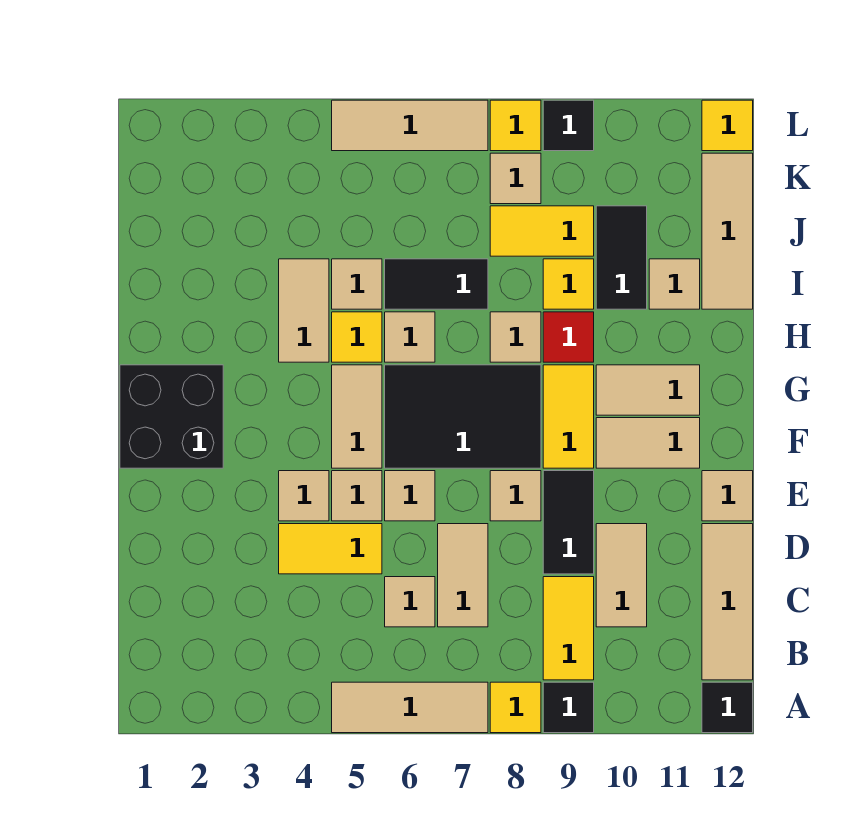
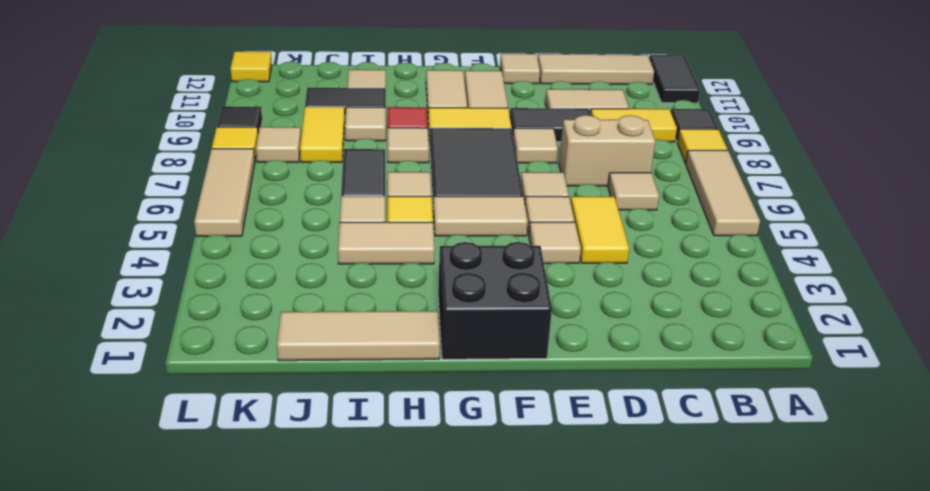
black 1x1 tile [702,682,753,733] -> black 1x2 tile [649,55,700,103]
tan 1x2 tile [438,524,488,627] -> tan 1x2 brick [559,115,655,186]
yellow 1x1 tile [543,259,594,309] -> tan 1x1 tile [345,107,386,141]
tan 1x3 tile [702,153,753,309] -> tan 1x3 tile moved to [277,311,440,361]

